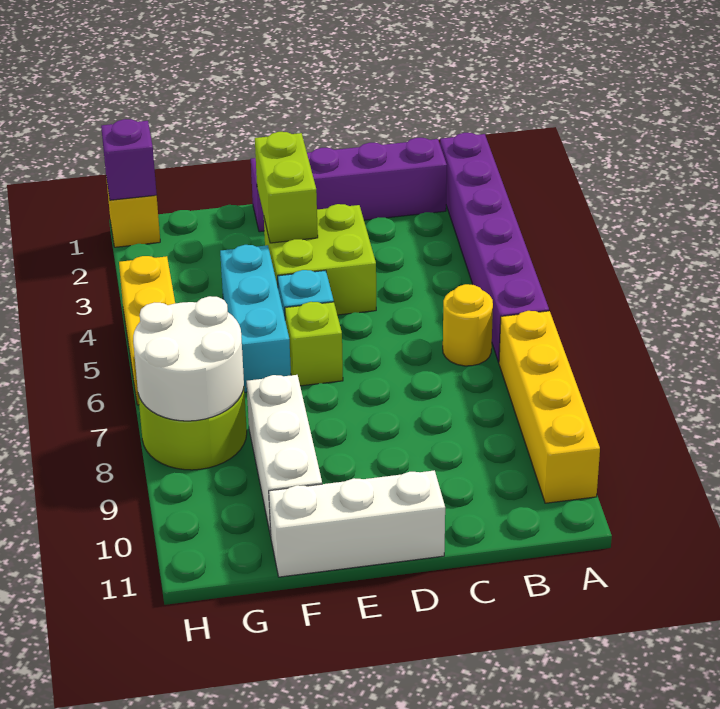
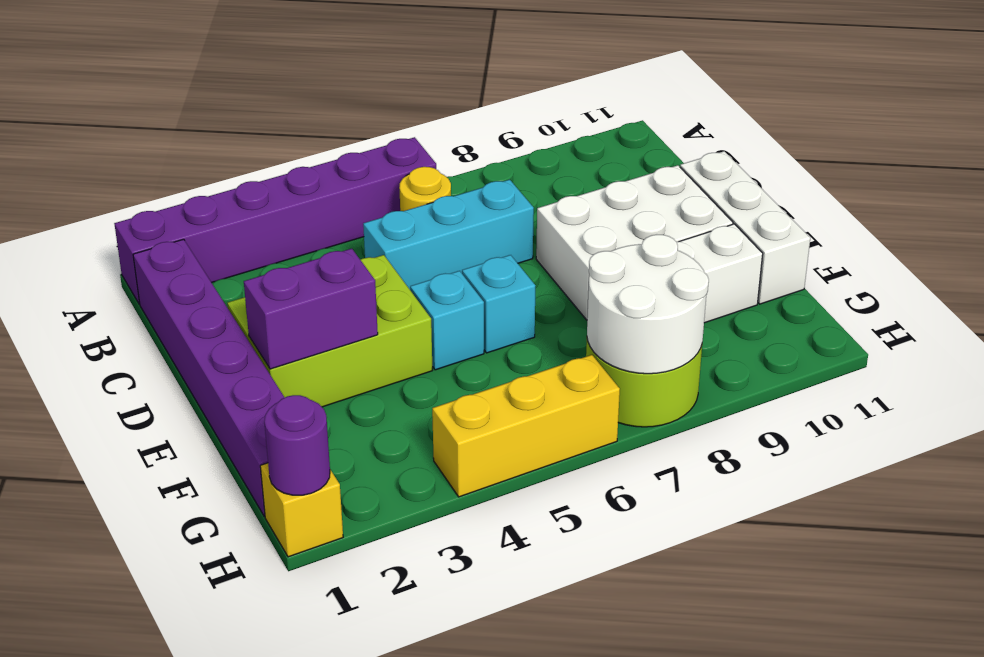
yellow 1x4 brick [499,311,600,503] -> none
purple 1x4 brick [251,138,447,232] -> purple 1x6 brick [133,239,285,516]
lime 2x2 brick [264,204,376,315] -> lime 2x3 brick [227,255,432,407]
none -> white 2x3 brick [536,165,733,320]
lime 1x2 brick [255,132,318,243] -> purple 1x2 brick [244,249,378,369]
lime 1x1 brick [285,302,343,386] -> cyan 1x1 brick [462,255,536,353]
cyan 1x3 brick [220,245,291,392] -> cyan 1x3 brick moved to [363,180,534,289]
purple 1x1 brick [101,119,157,200] -> purple 1x1 round brick [264,395,330,495]

